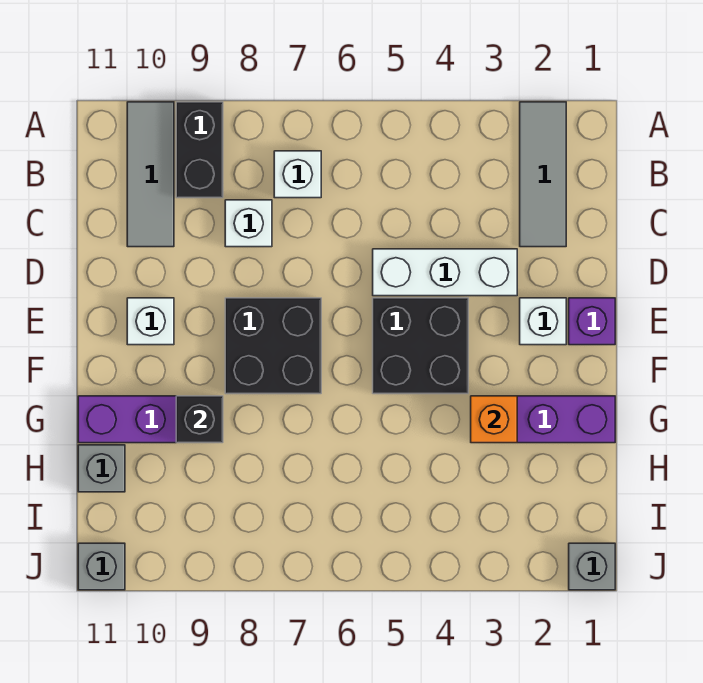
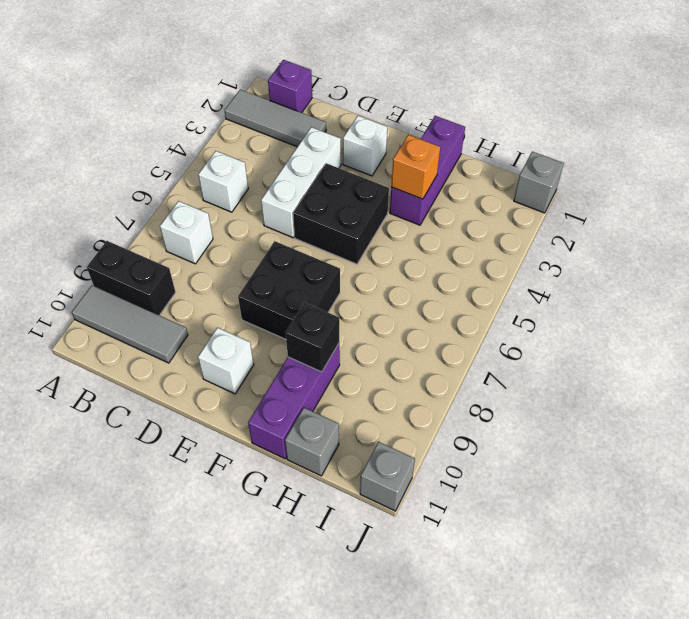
white 1x1 brick [225,200,272,247] -> white 1x1 brick moved to [198,151,248,212]
purple 1x1 brick [569,298,615,345] -> purple 1x1 brick moved to [268,60,312,113]

